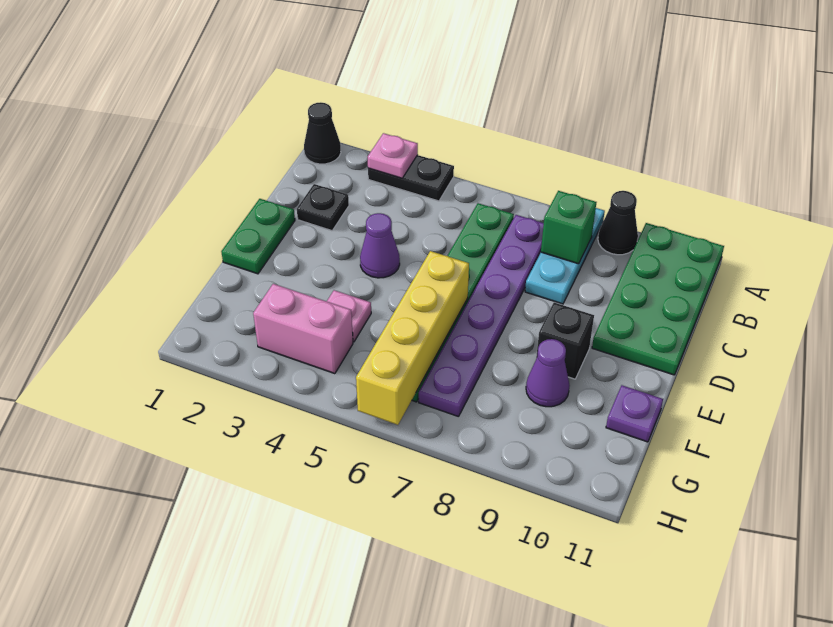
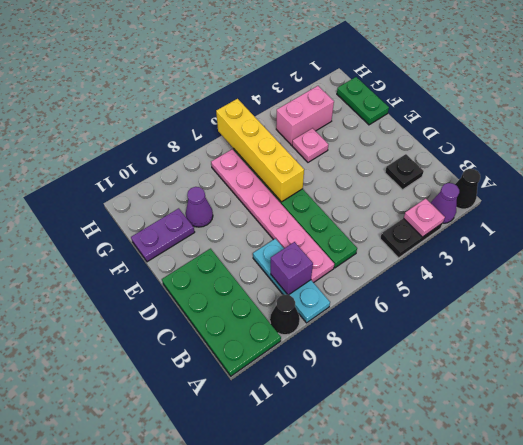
purple 1x6 plate [419,215,544,417] -> pink 1x6 plate [211,149,334,283]
green 1x1 brick [541,191,596,264] -> purple 1x1 brick [271,242,313,295]
green 1x2 plate [221,199,295,274] -> green 1x2 plate moved to [337,77,389,125]
purple 1x1 cone [360,213,400,278] -> purple 1x1 cone moved to [431,183,459,223]
black 1x1 brick [536,302,594,379] -> none
purple 1x1 plate [606,385,663,442] -> purple 1x2 plate [131,208,195,262]

